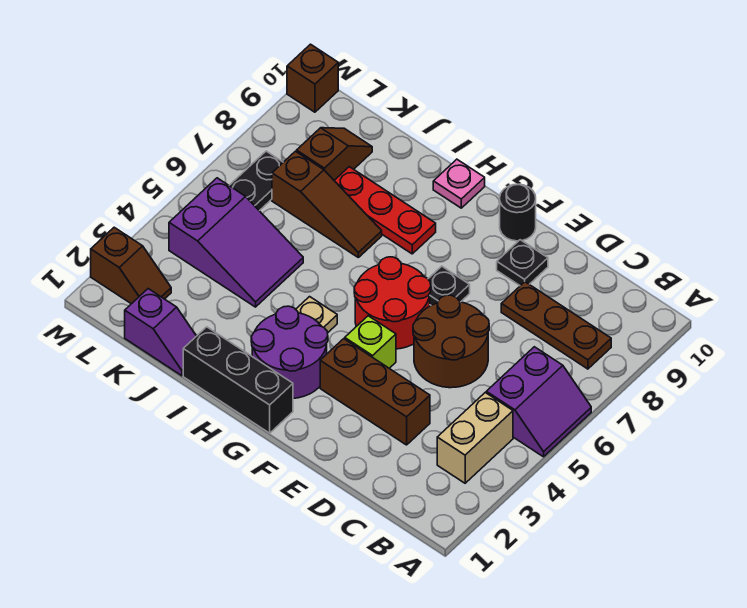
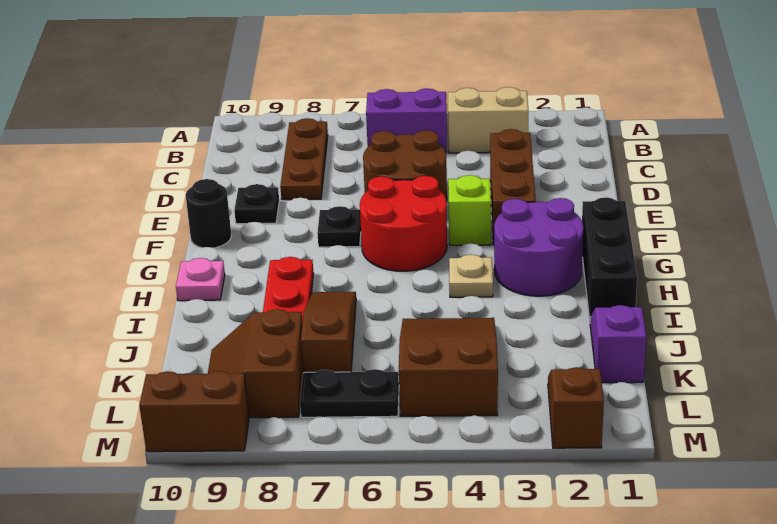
purple 2x3 slope [169,178,303,307] -> brown 2x3 slope [398,318,498,416]
brown 1x2 slope [297,128,372,180] -> brown 2x2 slope [208,309,303,418]
brown 1x1 brick [287,44,338,112] -> brown 1x2 brick [139,371,249,452]

